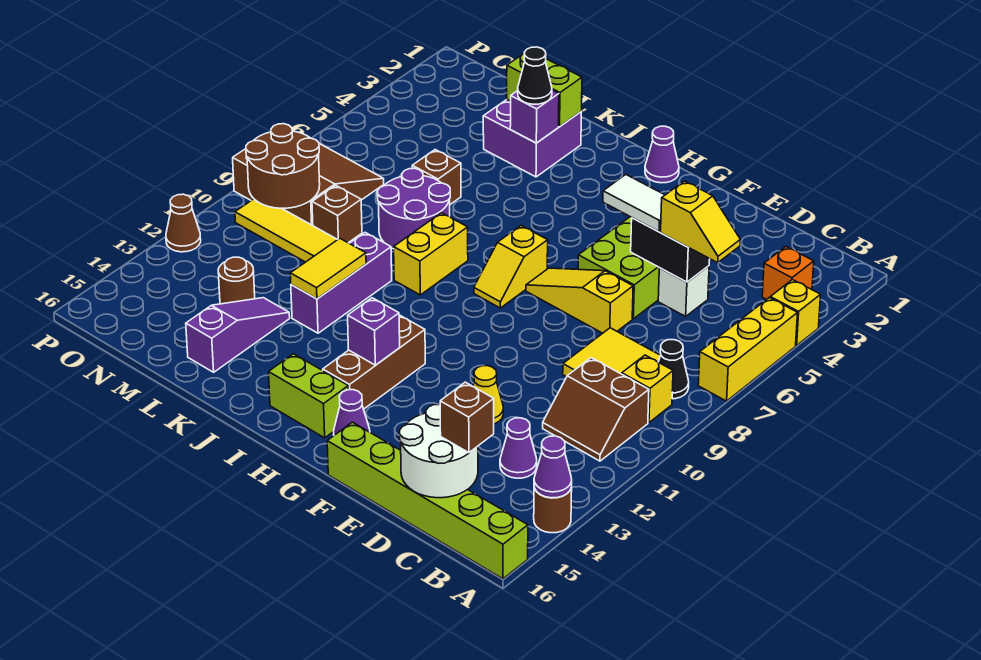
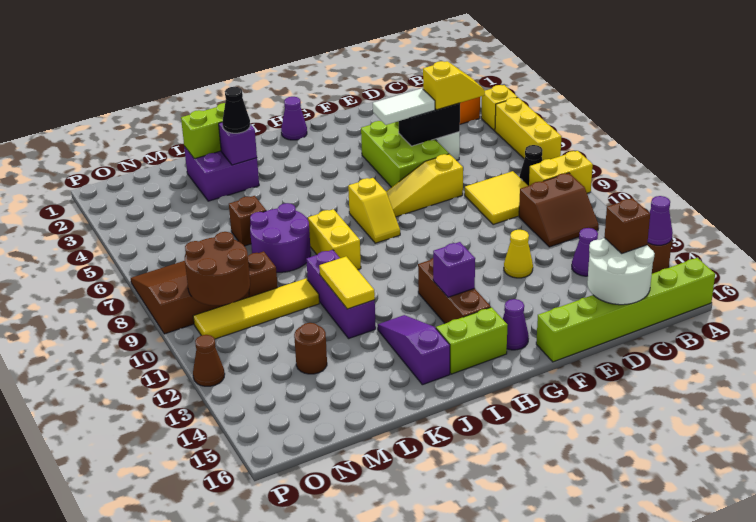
yellow 1x1 brick [622,355,673,423] -> yellow 1x2 brick [529,151,593,193]
purple 1x3 slope [186,298,290,372] -> purple 1x3 slope moved to [378,315,450,385]

